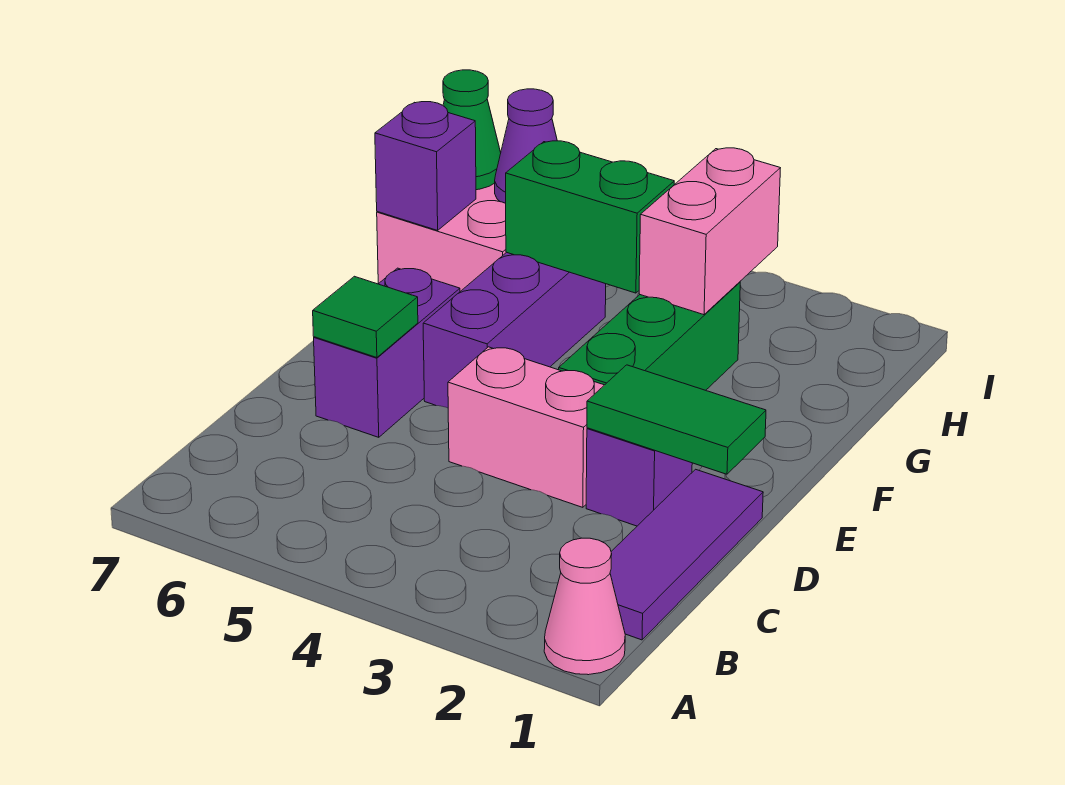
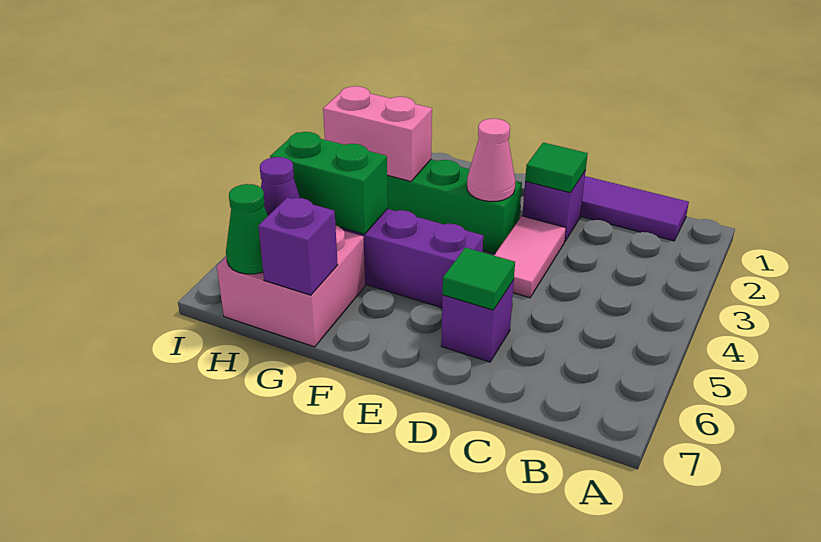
pink 1x1 cone [544,538,625,675] -> pink 1x1 cone moved to [467,119,516,201]
green 1x2 tile [587,365,766,474] -> green 1x1 tile [525,143,588,193]
pink 1x2 brick [448,347,604,507] -> pink 1x2 tile [494,216,566,298]
purple 1x2 brick [314,268,460,437] -> purple 1x1 brick [441,280,514,362]
green 1x2 brick [506,141,674,293] -> green 1x2 brick turned to [270,132,388,234]

